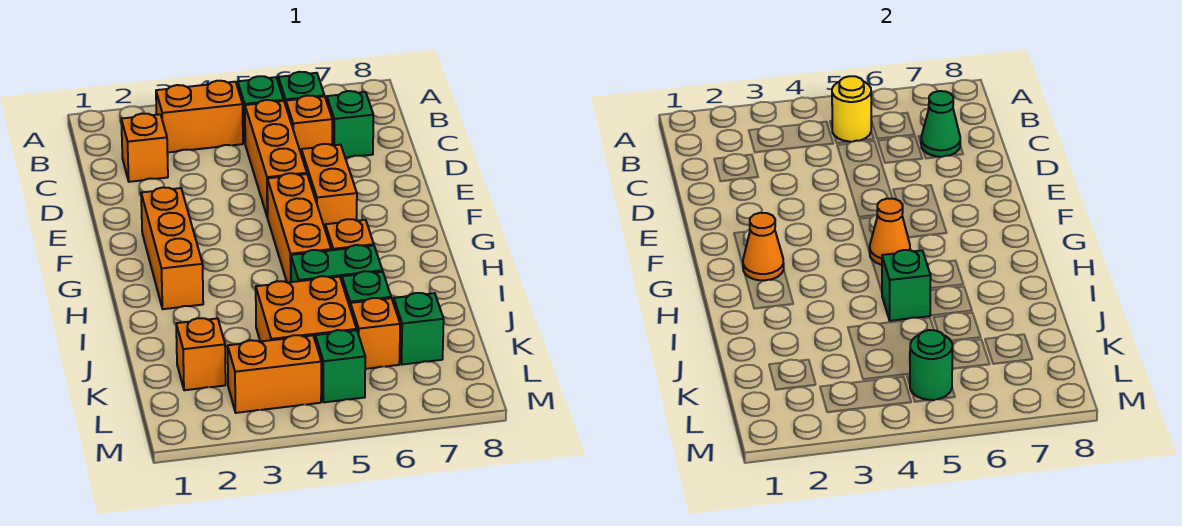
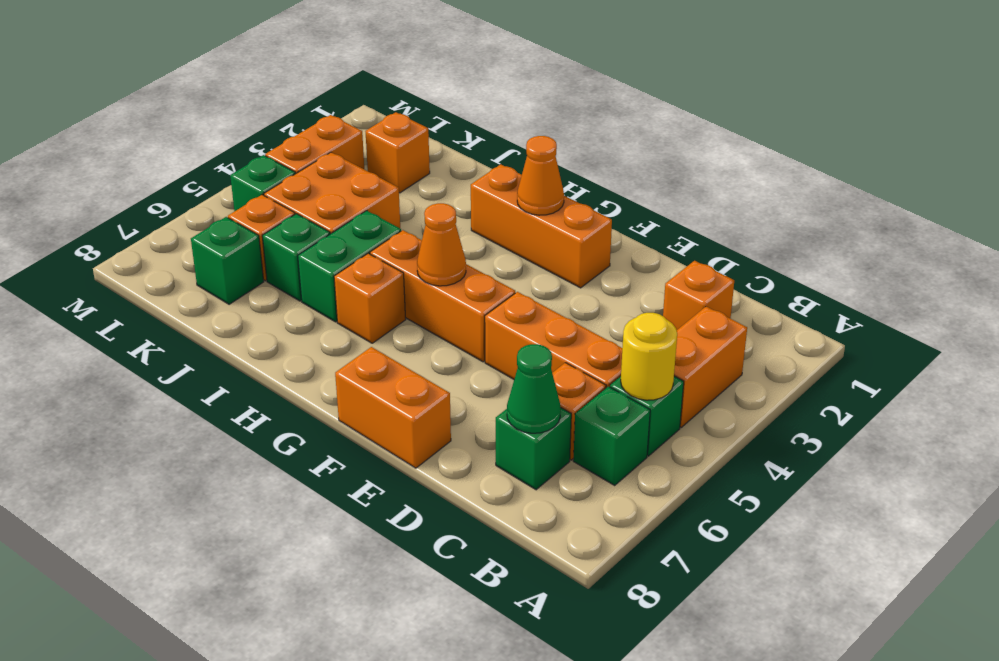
orange 1x2 brick [301,144,357,228] -> orange 1x2 brick moved to [335,347,451,468]
green 1x1 brick [882,250,931,321] -> none
green 1x1 round brick [910,330,952,400] -> none

